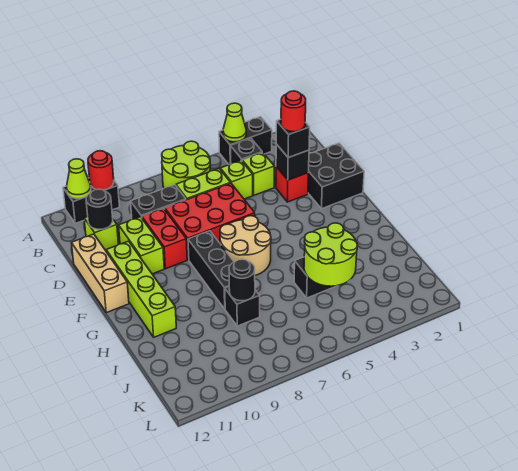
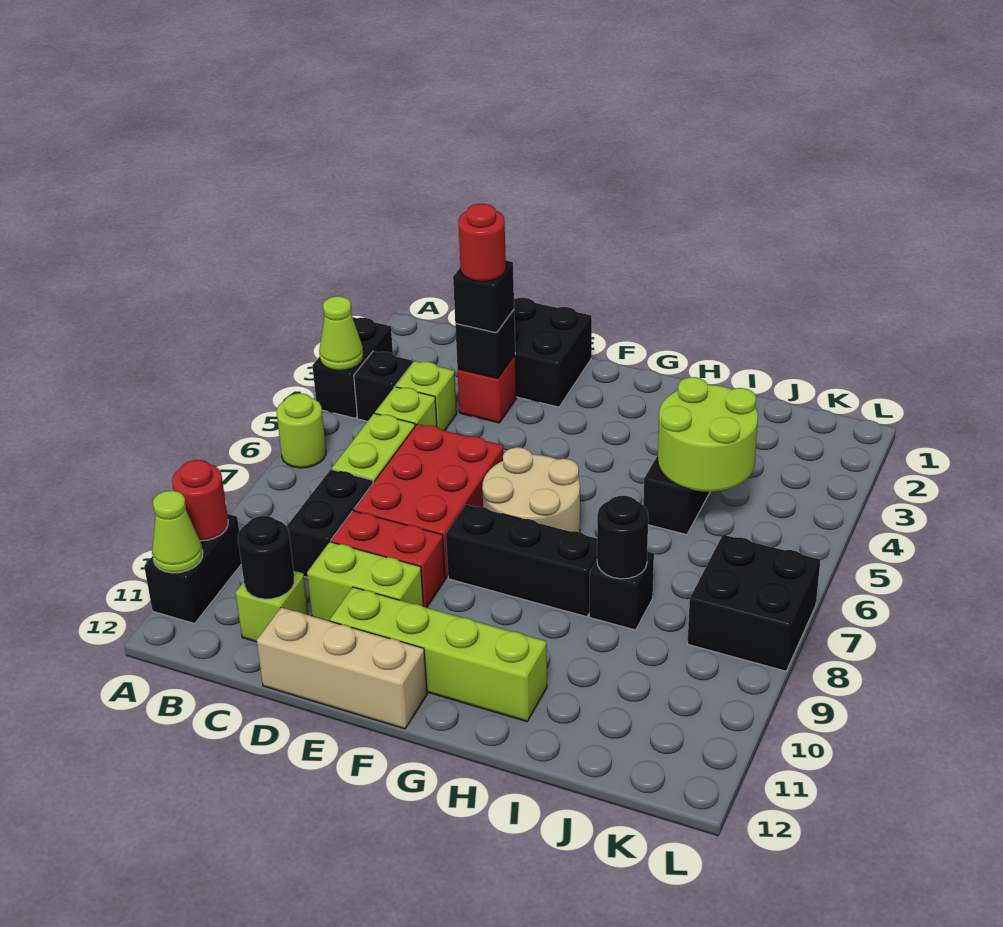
lime 2x2 round brick [162,141,211,188] -> lime 1x1 round brick [277,393,326,468]
none -> black 2x2 brick [688,535,820,671]

